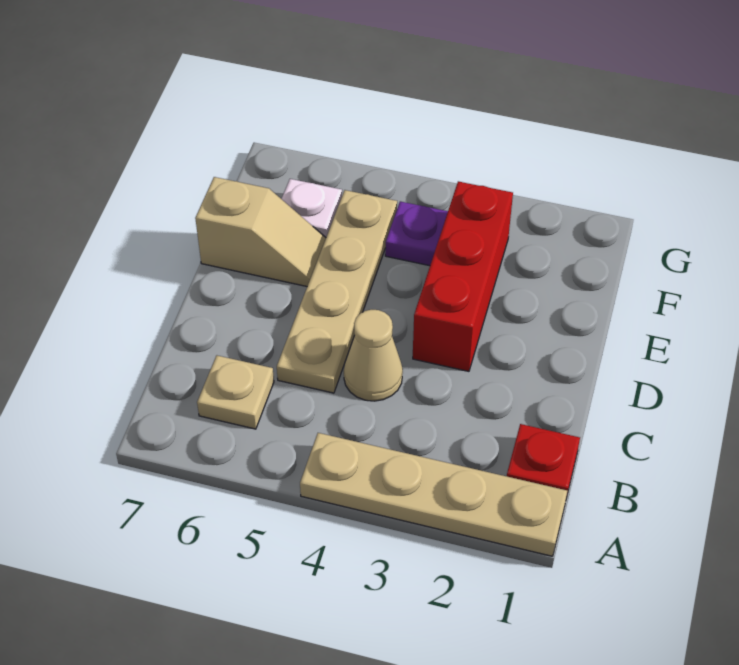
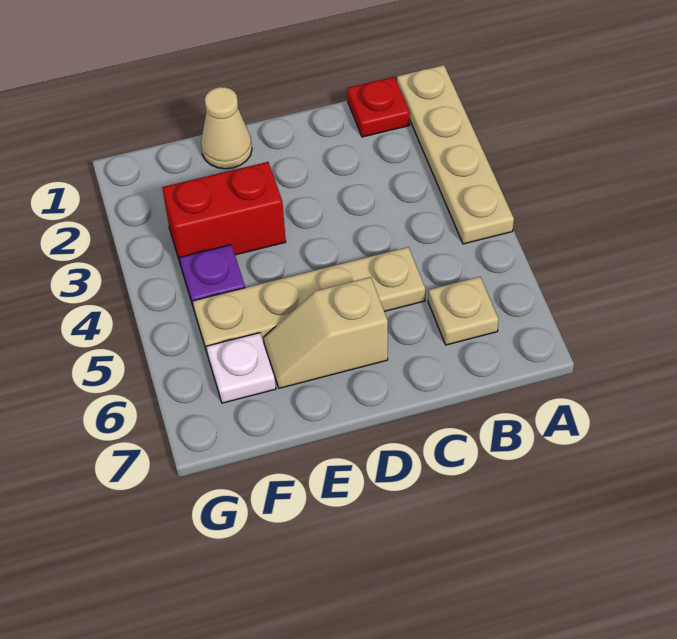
tan 1x1 cone [344,310,403,401] -> tan 1x1 cone moved to [201,87,252,169]
red 1x3 brick [413,181,513,371] -> red 1x2 brick [162,162,286,265]
tan 1x2 slope [195,177,326,286] -> tan 1x2 slope turned to [264,277,388,388]

